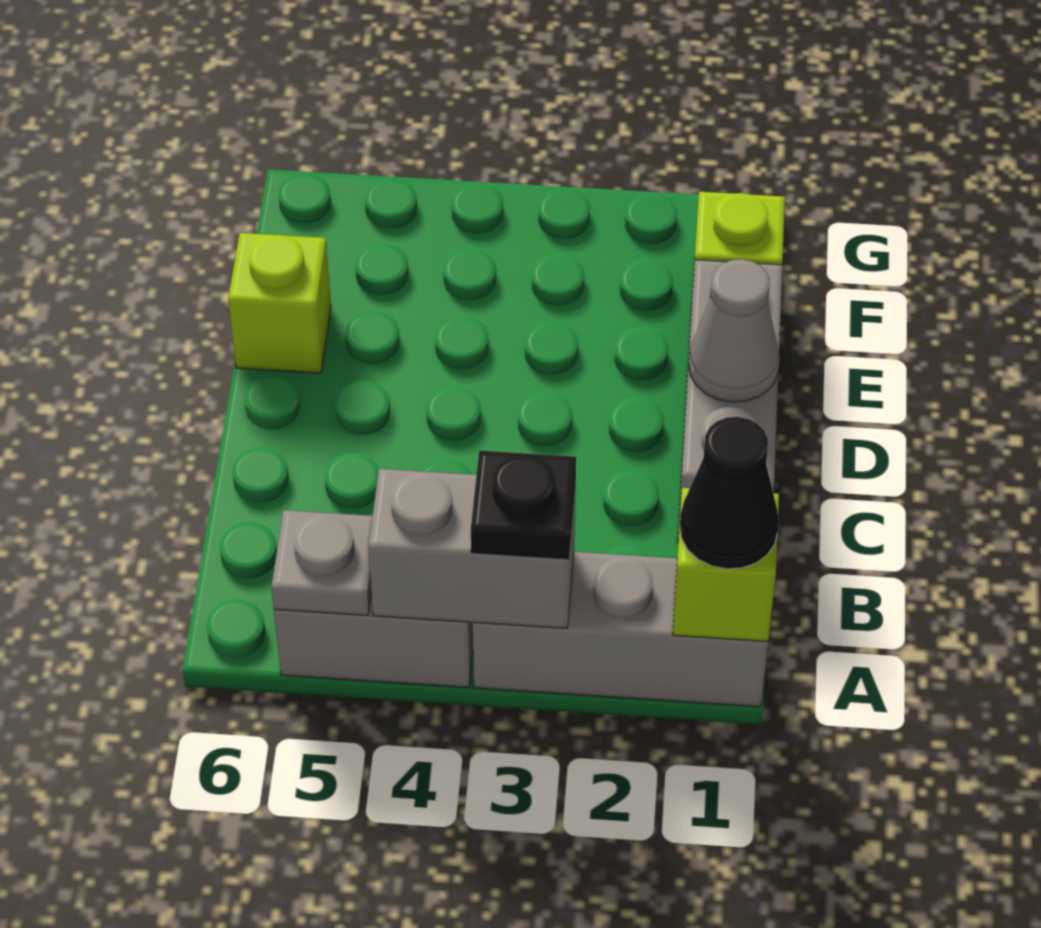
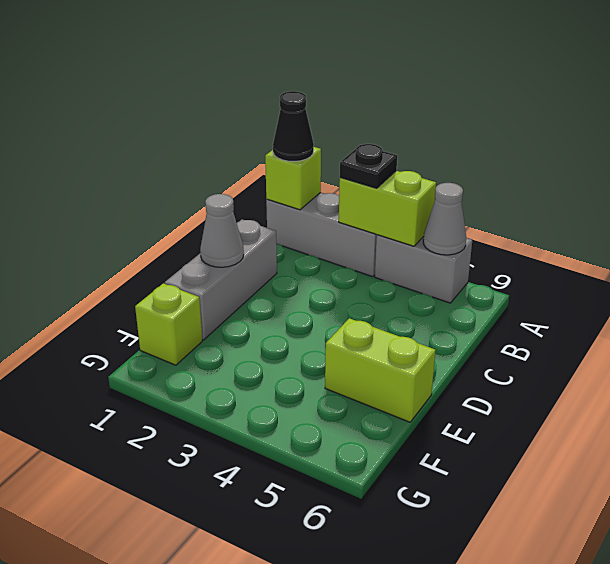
grey 1x2 brick [369,469,576,628] -> lime 1x2 brick [339,171,436,246]
grey 1x1 plate [271,510,372,616] -> grey 1x1 cone [423,183,466,255]
lime 1x1 brick [228,233,331,373] -> lime 1x2 brick [325,318,436,422]

